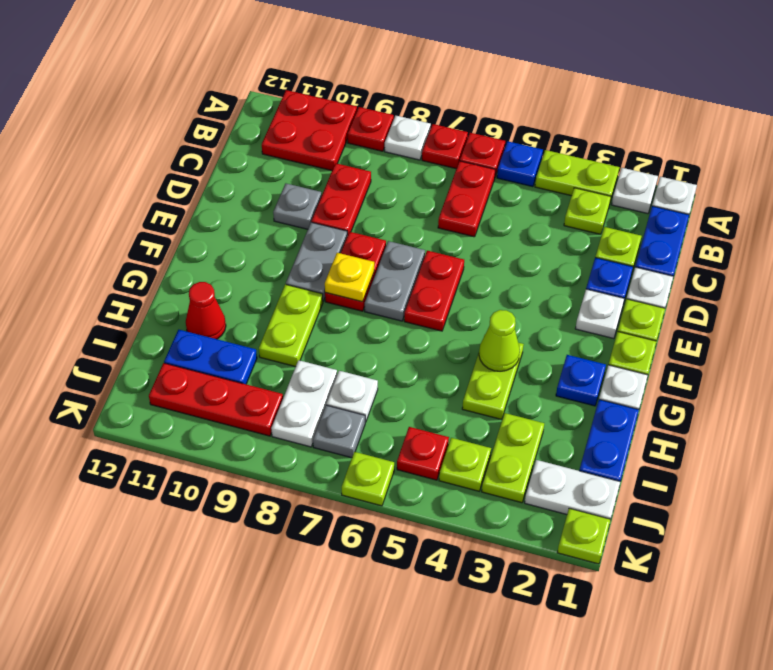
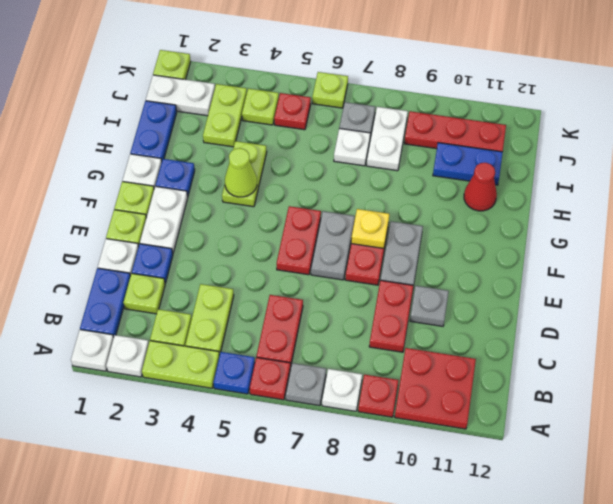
red 1x1 plate [422,124,468,169] -> grey 1x1 plate [286,363,326,406]
white 1x1 plate [575,289,624,339] -> white 1x2 plate [140,186,188,253]
lime 1x2 plate [259,284,323,367] -> lime 1x2 plate moved to [186,284,234,356]

